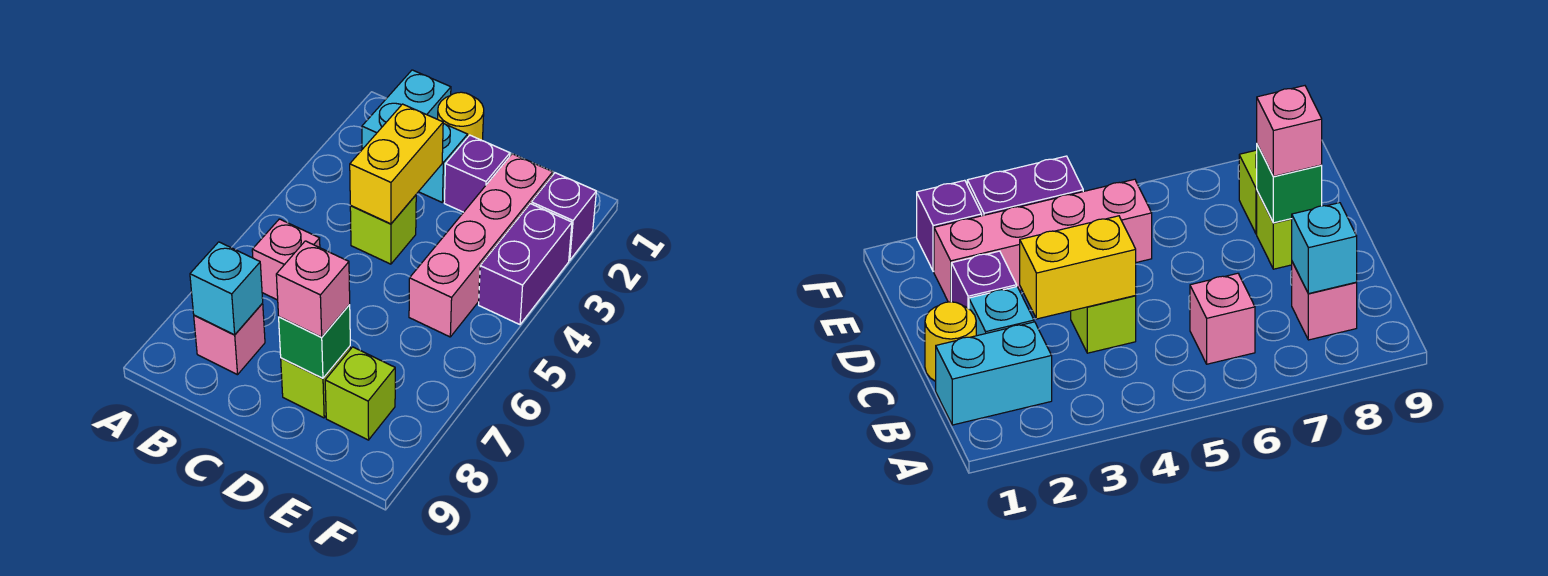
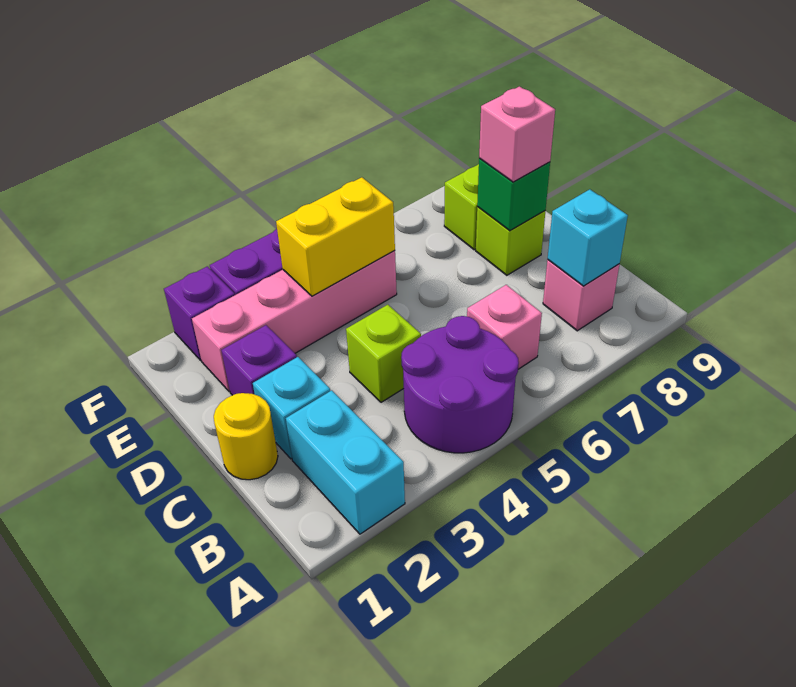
none -> purple 2x2 round brick [401,316,519,453]
cyan 1x2 brick [362,70,451,149] -> cyan 1x2 brick turned to [286,390,405,534]
yellow 1x2 brick [350,104,443,224] -> yellow 1x2 brick moved to [276,177,395,296]

